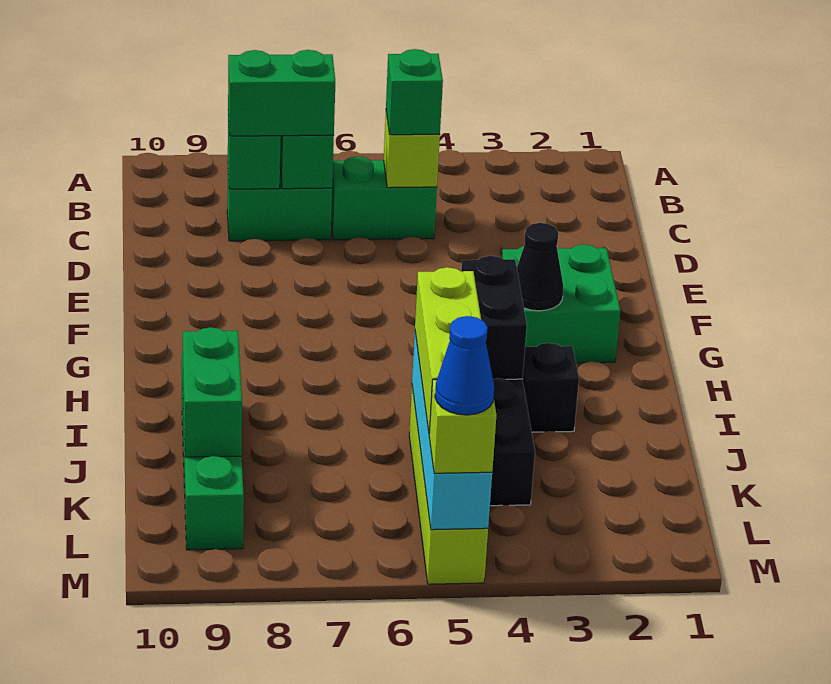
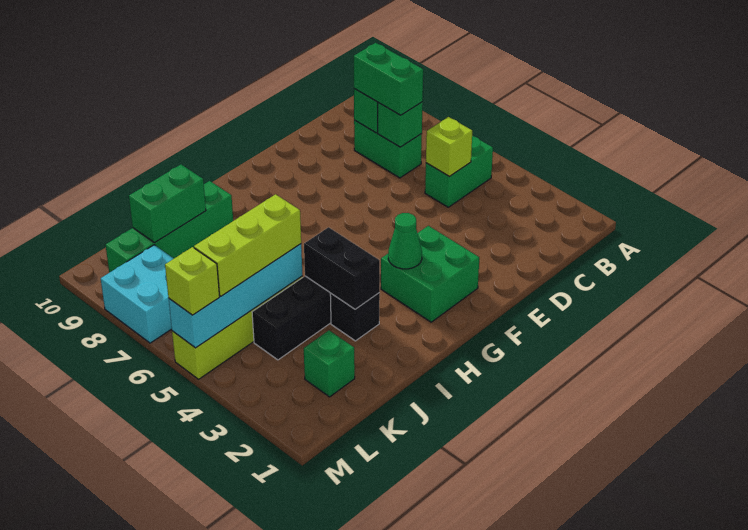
green 1x2 brick [331,156,437,240] -> green 1x2 brick turned to [425,136,493,207]
green 1x1 brick [386,49,443,135] -> green 1x1 brick moved to [304,330,355,397]
black 1x1 cone [517,223,563,311] -> green 1x1 cone [388,213,422,269]
black 1x2 brick [461,256,527,379] -> black 1x2 brick turned to [304,227,380,309]
none -> cyan 2x2 brick [101,245,174,343]
blue 1x1 cone [435,316,494,415] -> none

